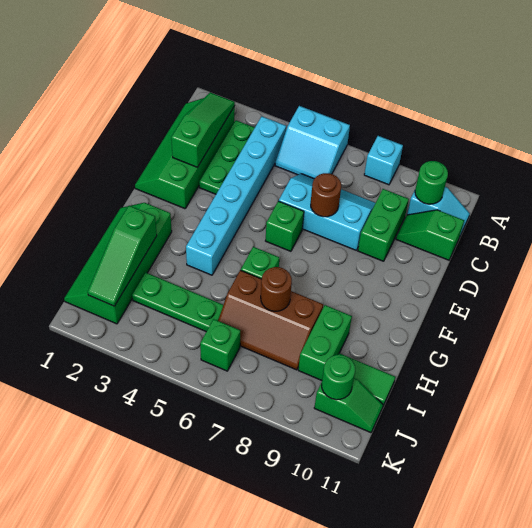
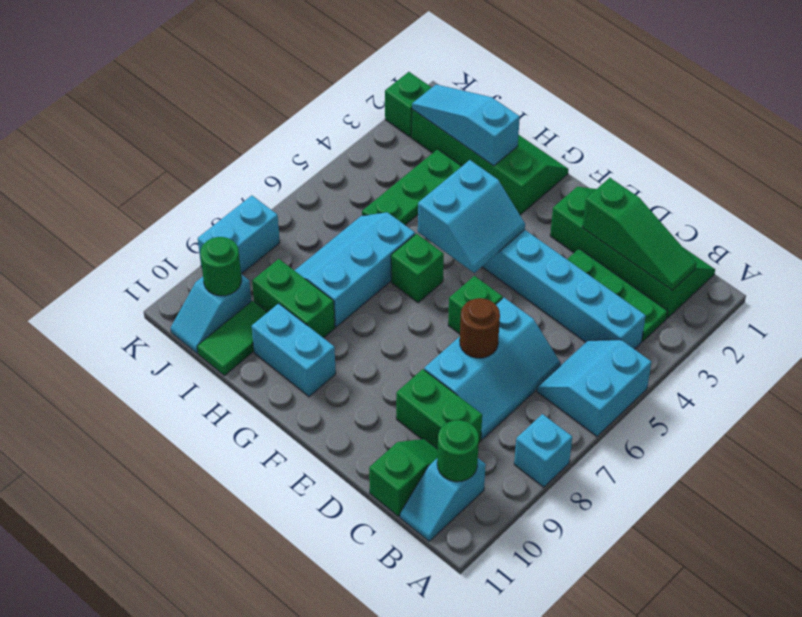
none -> cyan 2x2 slope [418,160,525,273]
none -> cyan 1x2 brick [252,303,336,397]
green 1x3 slope [88,206,157,306] -> cyan 1x3 slope [412,84,520,166]
brown 2x3 slope [218,270,323,370] -> cyan 2x3 slope [294,212,415,327]
brown 1x1 round brick [261,267,292,311] -> none
green 1x1 brick [200,319,240,371] -> green 1x1 brick moved to [385,72,432,137]
green 1x2 slope [314,378,383,433] -> cyan 1x2 slope [171,274,251,353]
none -> cyan 1x2 brick [198,195,280,274]

